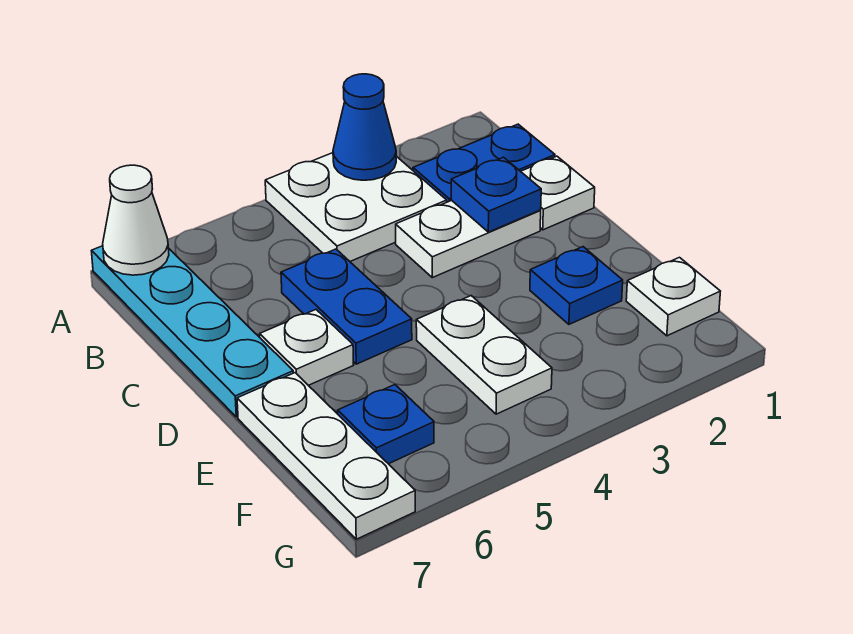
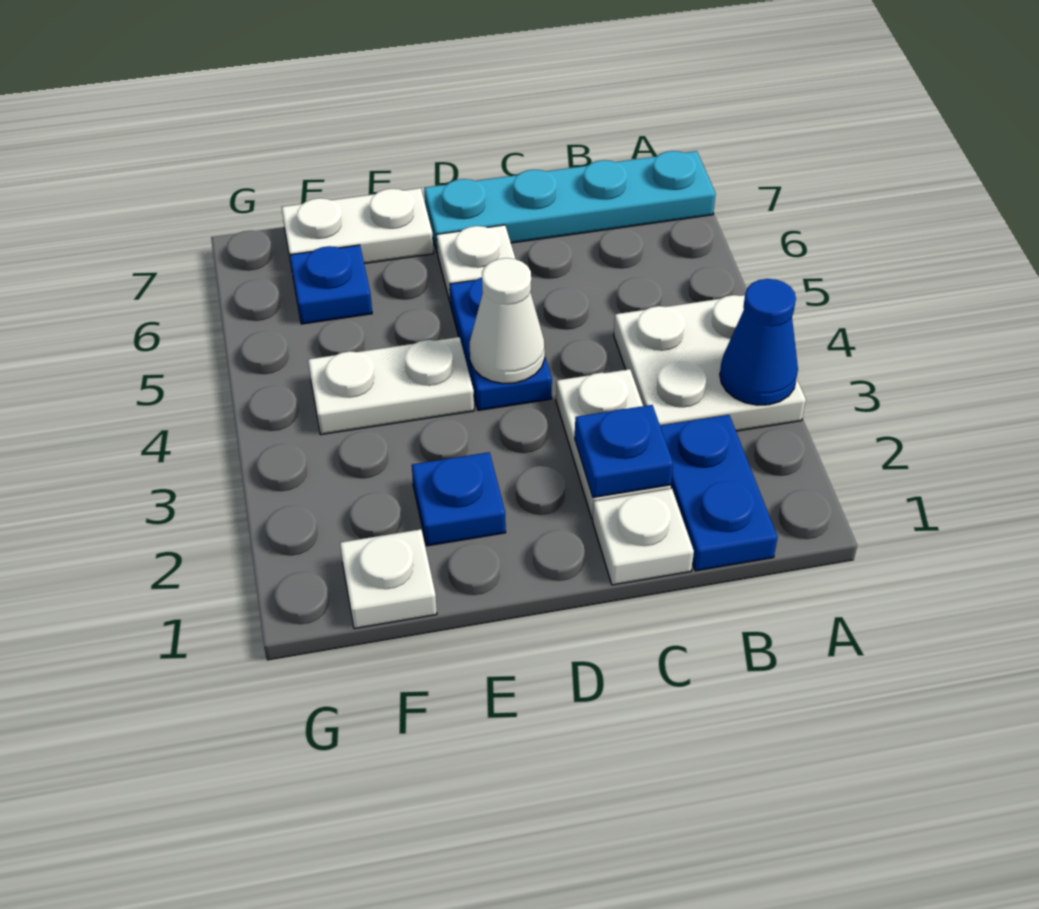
white 1x1 cone [103,165,169,275] -> white 1x1 cone moved to [470,258,545,384]
blue 1x2 plate [281,249,412,364] -> blue 1x2 plate turned to [450,278,552,410]
white 1x3 plate [237,373,415,539] -> white 1x2 plate [282,188,434,264]

